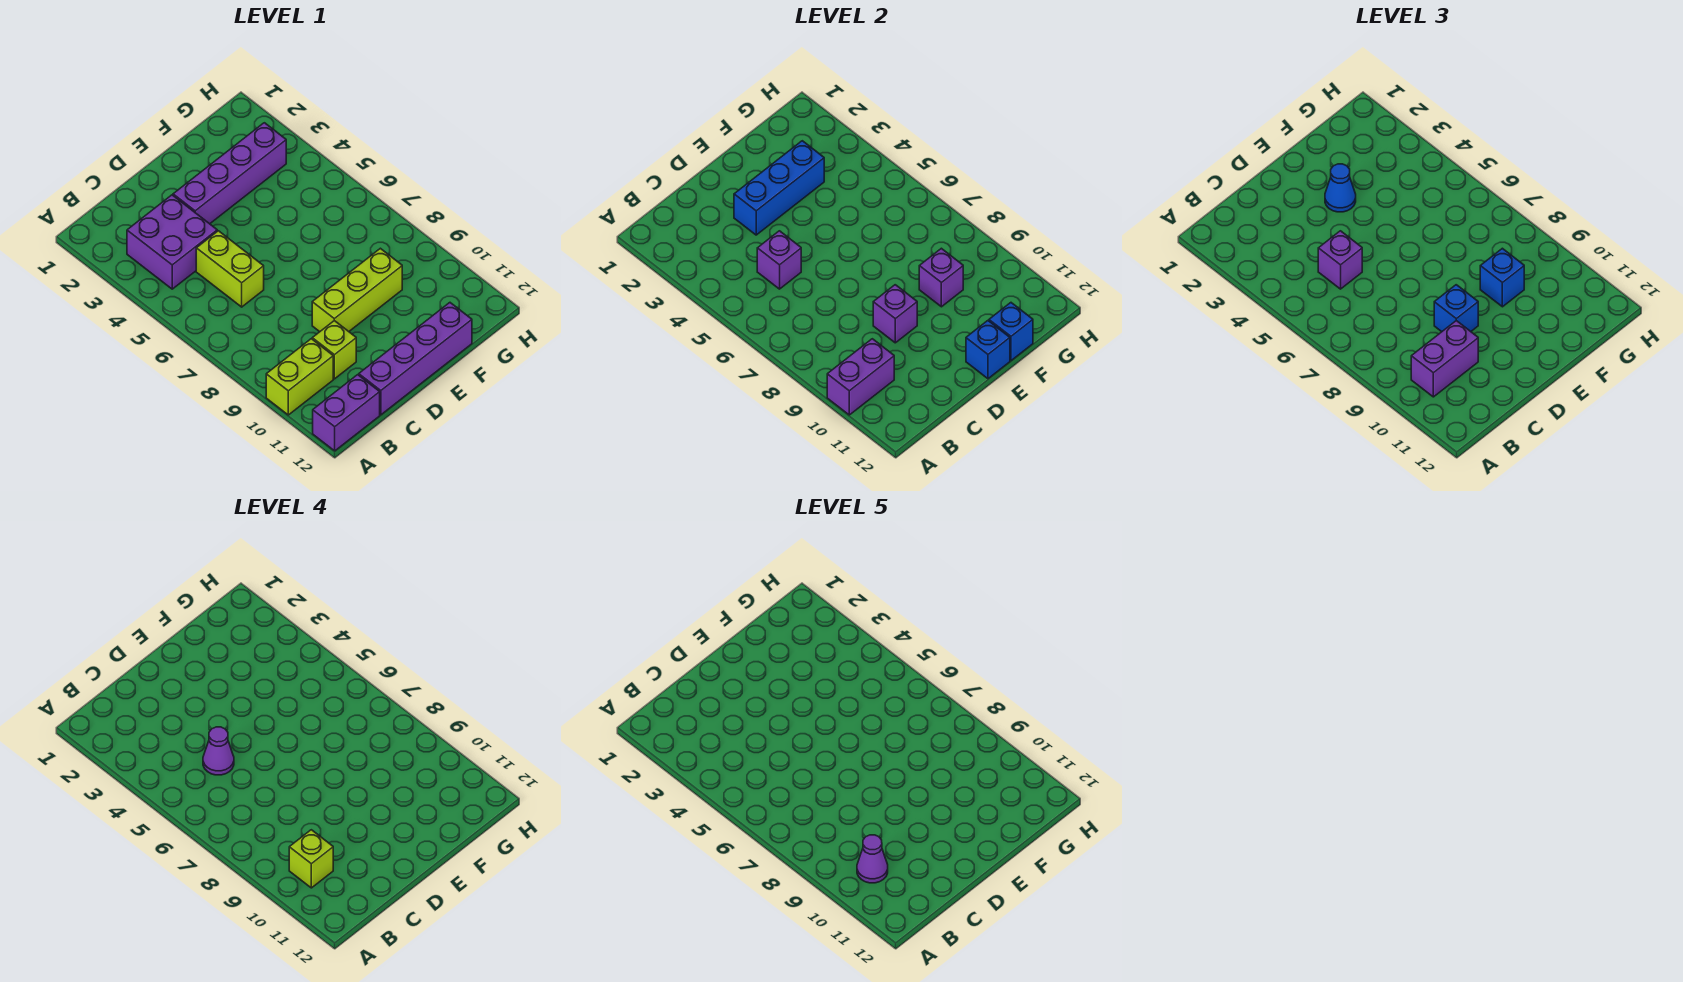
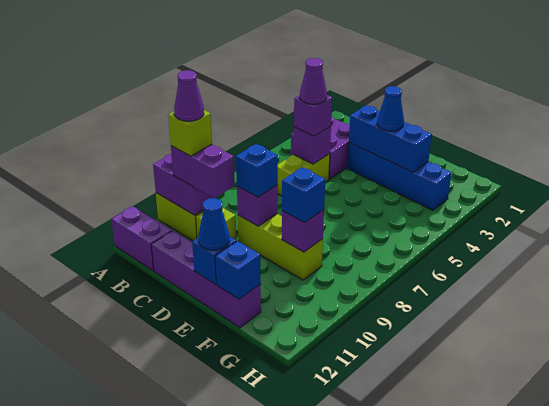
purple 1x4 brick [173,123,286,224] -> blue 1x4 brick [347,143,451,210]
none -> blue 1x1 cone [199,198,230,250]

